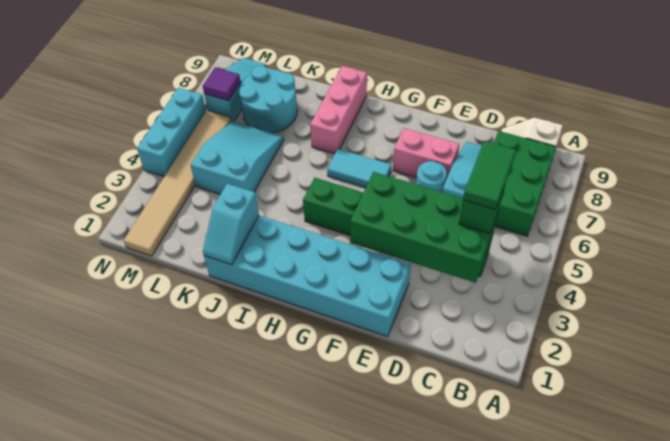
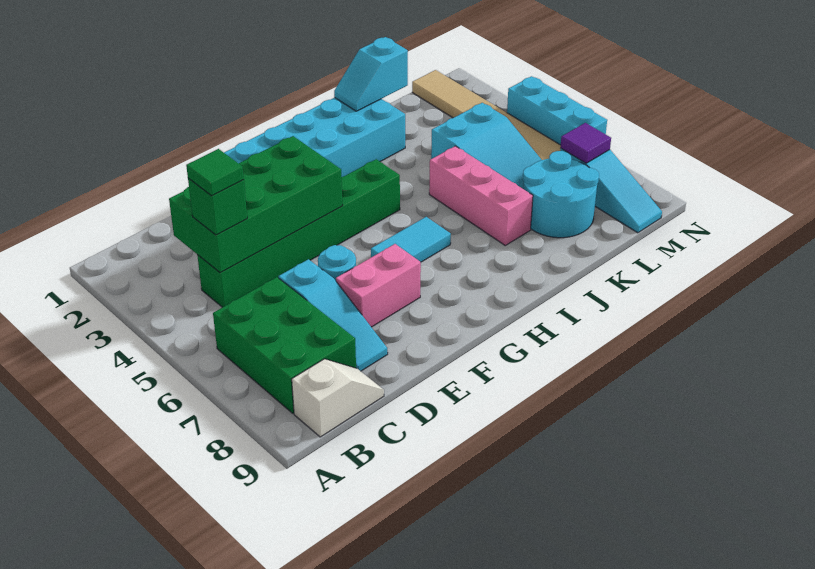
green 1x2 tile [463,141,516,209] -> green 1x1 tile [186,149,244,196]
pink 1x3 brick [310,66,367,154] -> pink 1x3 brick moved to [429,146,533,245]
cyan 1x2 slope [203,184,259,265] -> cyan 1x2 slope turned to [334,37,408,111]

